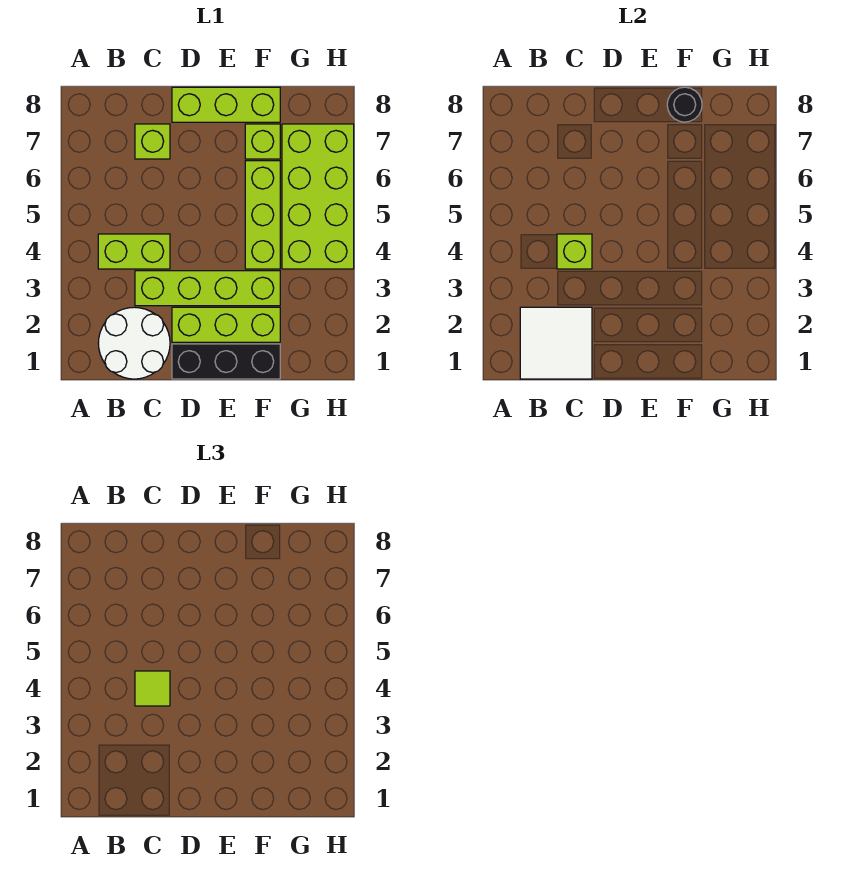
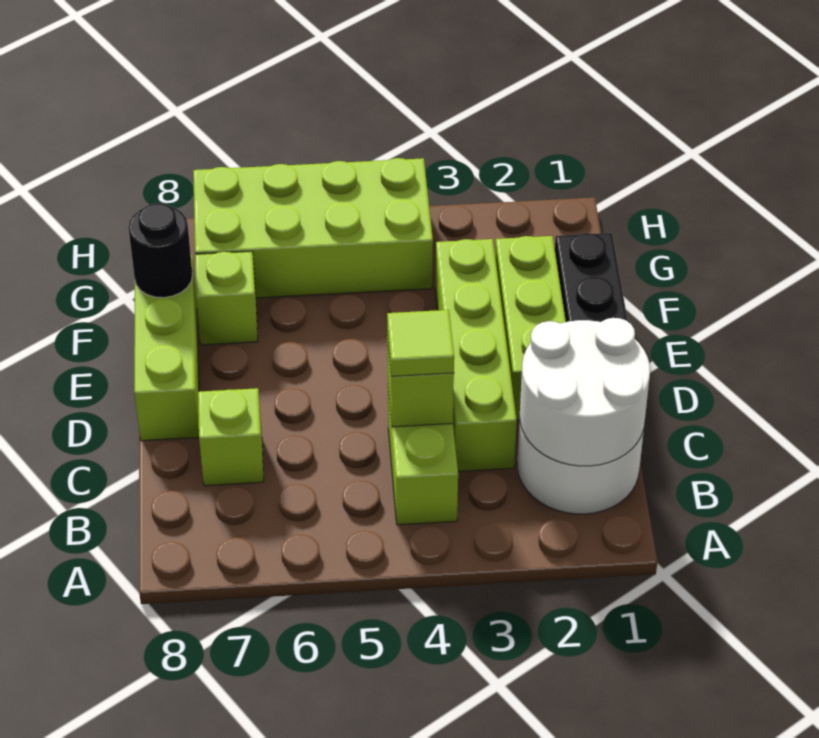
white 2x2 tile [520,307,592,379] -> white 2x2 round brick [520,318,650,466]
lime 1x3 brick [245,161,280,269] -> none

